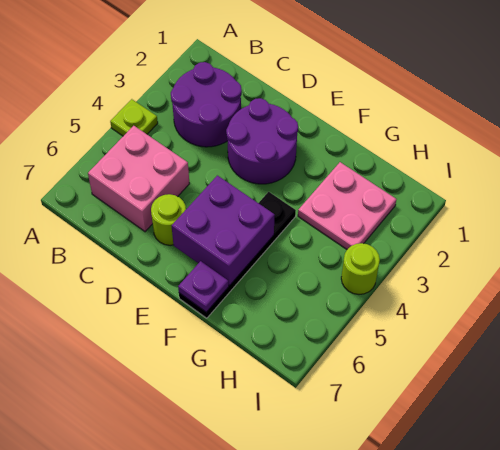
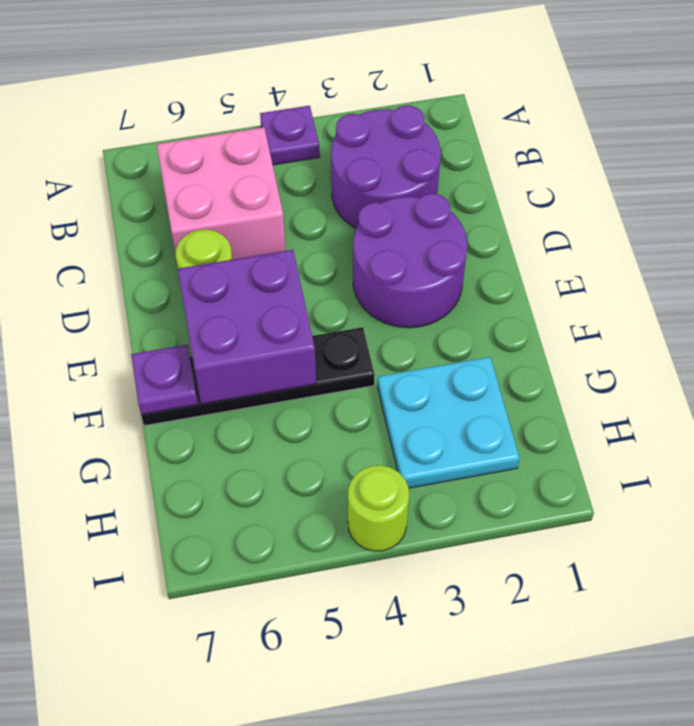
lime 1x1 plate [110,99,158,136] -> purple 1x1 plate [260,106,320,165]
pink 2x2 plate [298,162,396,249] -> cyan 2x2 plate [378,357,520,488]

